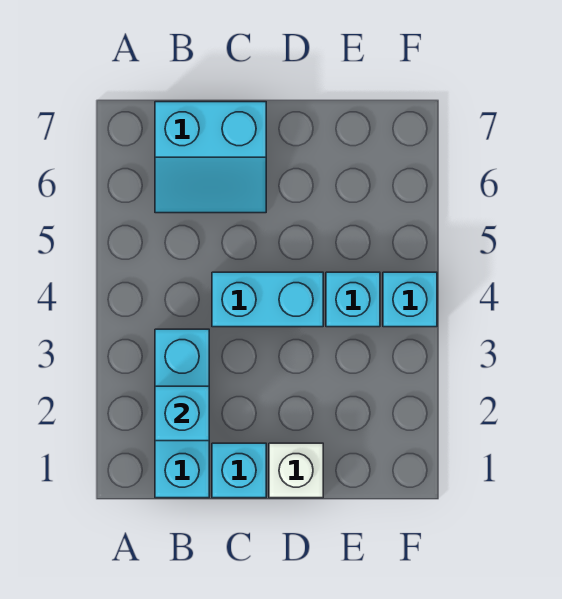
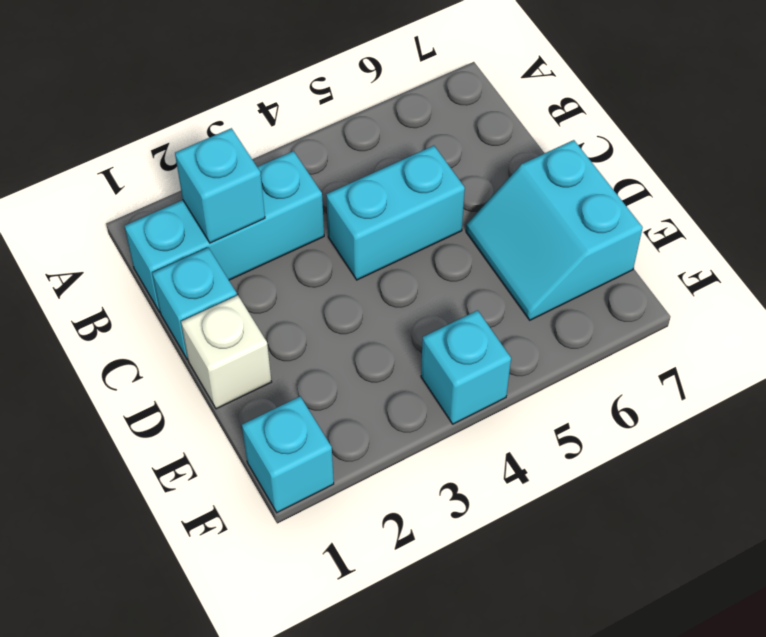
cyan 2x2 slope [155,102,266,213] -> cyan 2x2 slope moved to [466,140,643,320]
cyan 1x2 brick [212,272,323,327] -> cyan 1x2 brick turned to [326,146,465,280]
cyan 1x1 brick [326,272,380,327] -> cyan 1x1 brick moved to [242,396,334,513]

